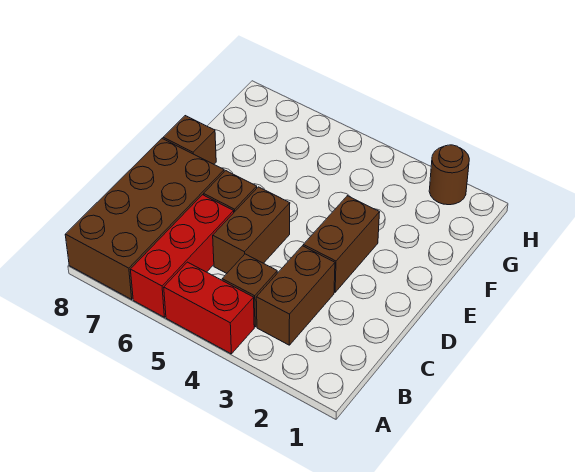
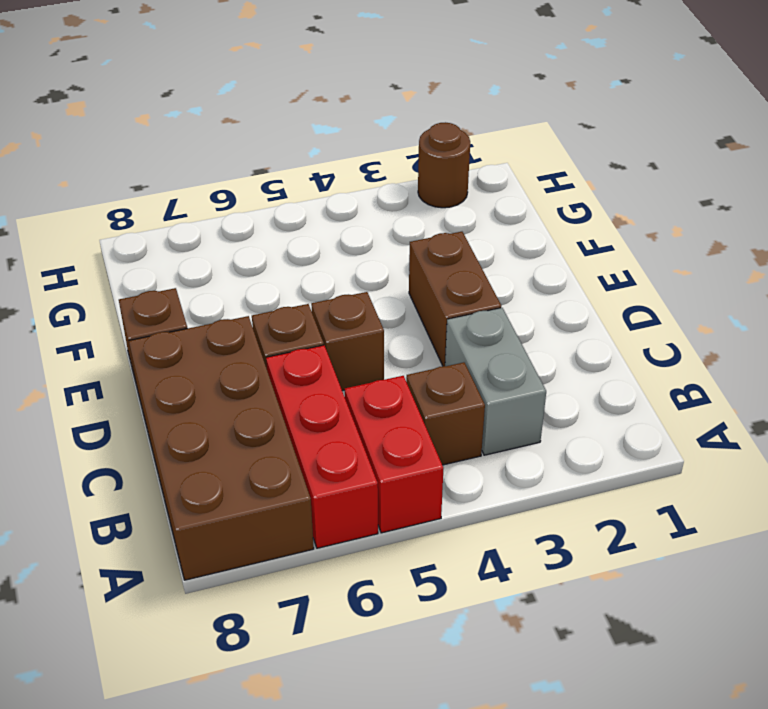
red 1x2 brick [164,262,254,354] -> red 1x2 brick turned to [345,376,443,533]
brown 1x2 brick [256,246,335,345] -> grey 1x2 brick [445,308,546,455]
brown 1x2 brick [213,187,290,273] -> brown 1x1 brick [311,292,384,391]

